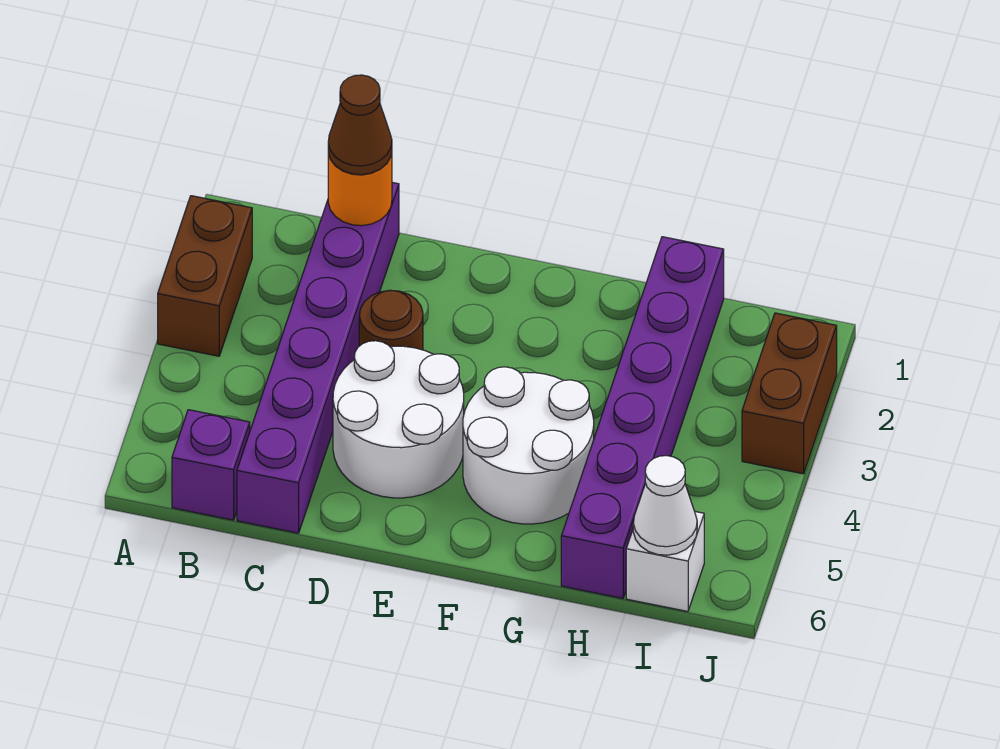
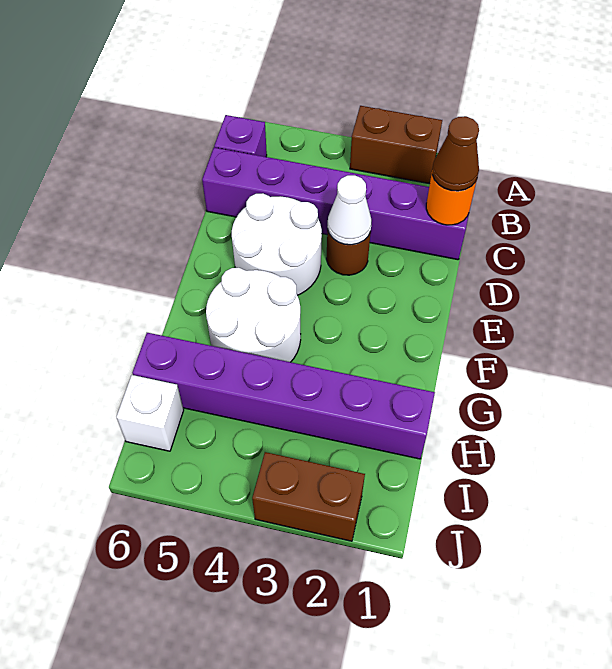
white 1x1 cone [633,456,697,555] -> white 1x1 cone moved to [327,175,372,245]

